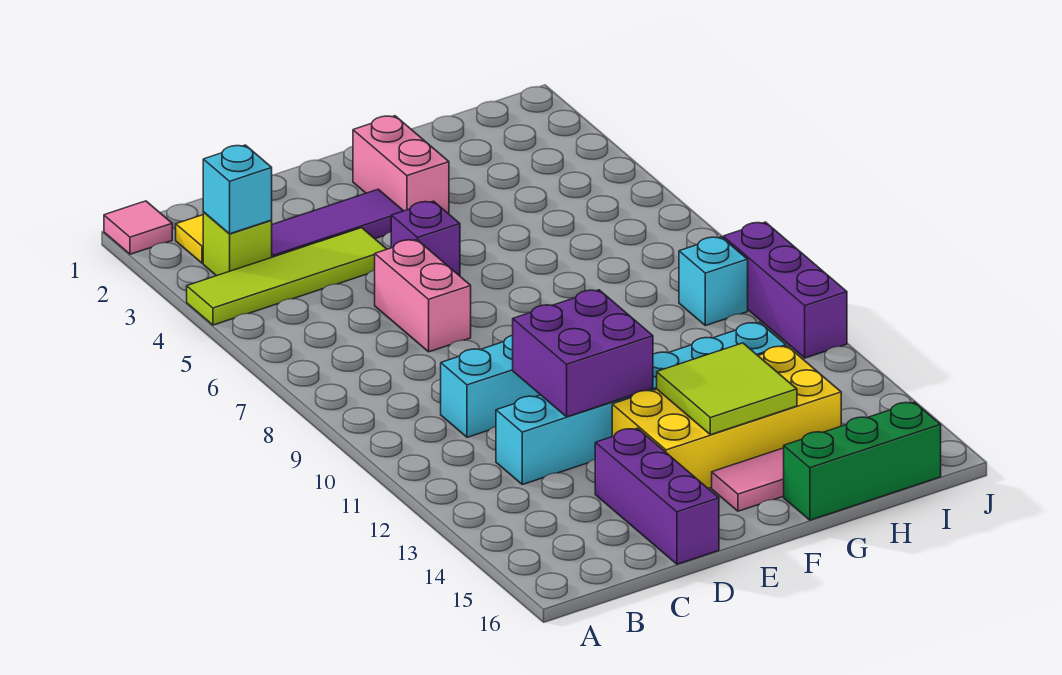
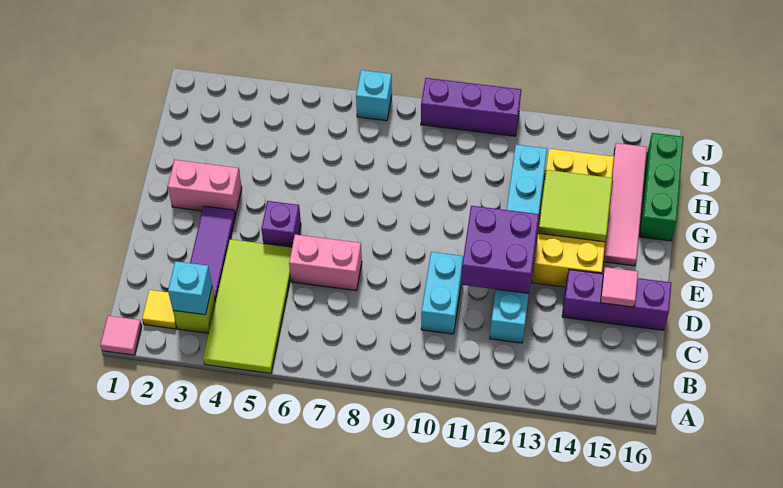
lime 1x4 tile [187,228,387,325] -> lime 2x4 tile [203,239,292,373]
none -> pink 1x1 tile [601,267,638,307]
cyan 1x1 brick [679,237,748,326] -> cyan 1x1 brick moved to [356,70,392,121]

